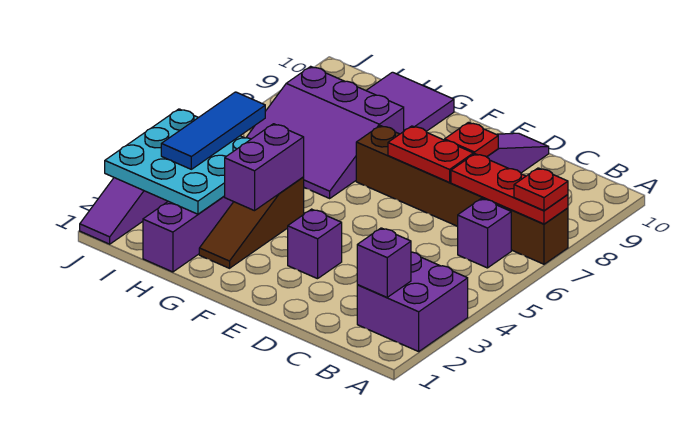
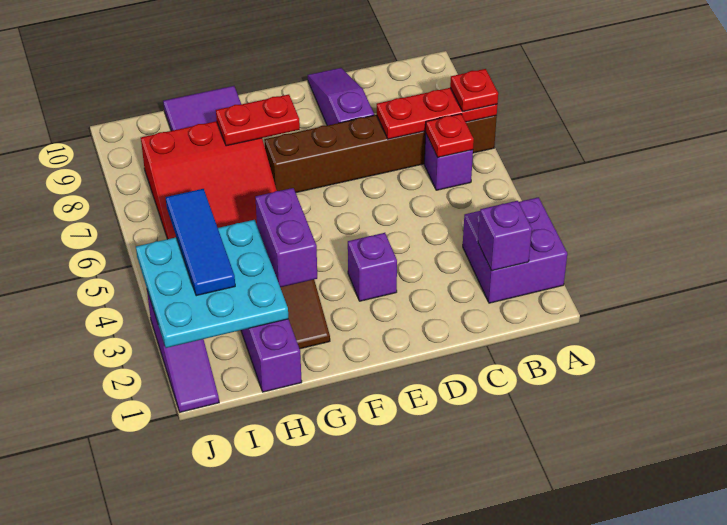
red 1x2 plate [388,126,473,182] -> red 1x2 plate moved to [216,94,300,146]
red 1x1 plate [445,122,498,157] -> red 1x1 plate moved to [426,114,474,157]
purple 3x3 slope [246,66,404,198] -> red 3x3 slope [141,121,277,239]

